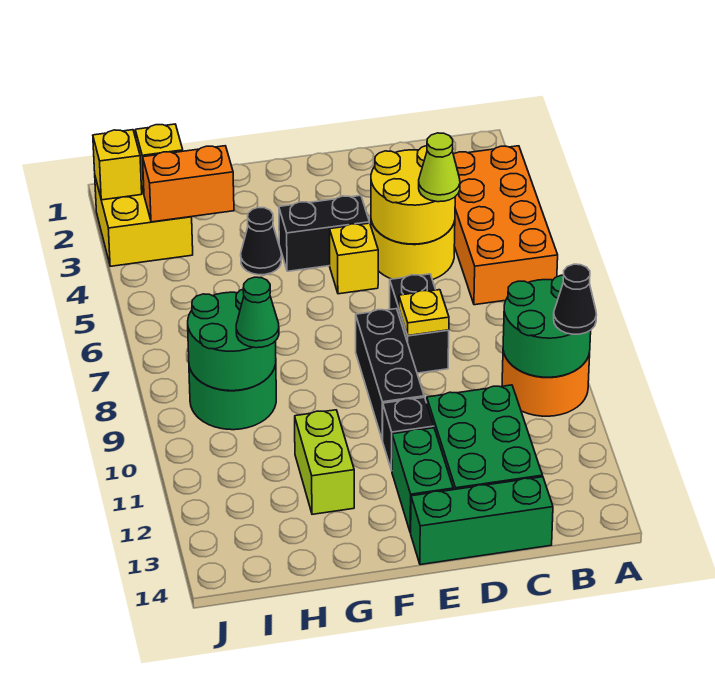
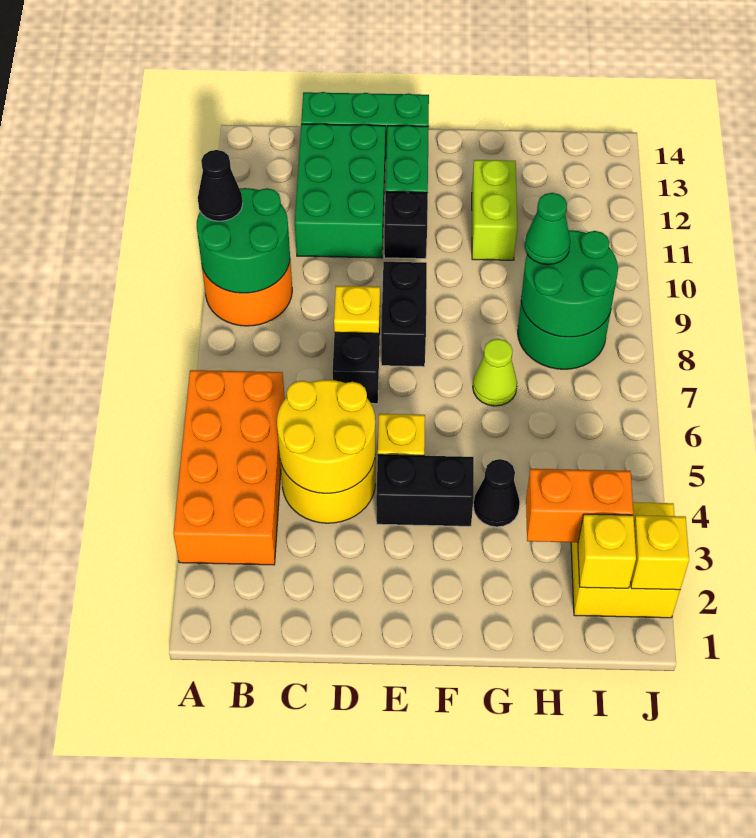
lime 1x1 cone [419,133,460,202] -> lime 1x1 cone moved to [473,339,517,406]
black 1x3 brick [356,309,424,440] -> black 1x2 brick [381,262,427,367]

